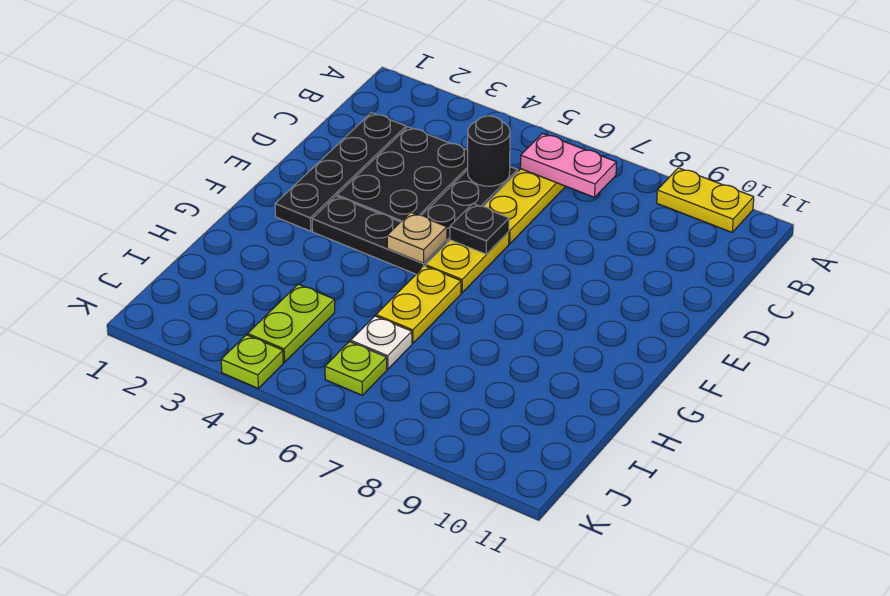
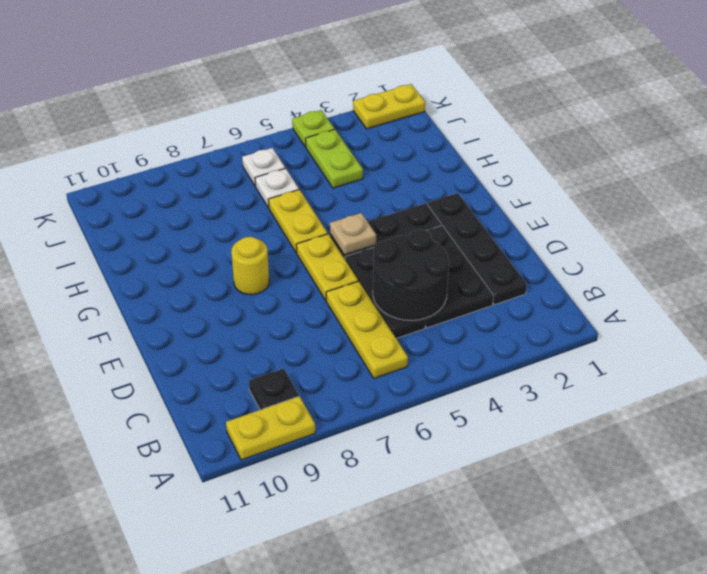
pink 1x2 plate [520,133,617,197] -> none
black 1x1 round brick [468,116,510,186] -> black 2x2 round brick [373,230,449,320]
black 1x1 plate [450,204,509,254] -> black 1x1 plate moved to [249,368,299,410]
none -> yellow 1x1 round brick [231,237,269,295]
lime 1x1 plate [325,342,387,395] -> white 1x1 plate [242,148,285,186]
none -> yellow 1x2 plate [353,84,425,129]

